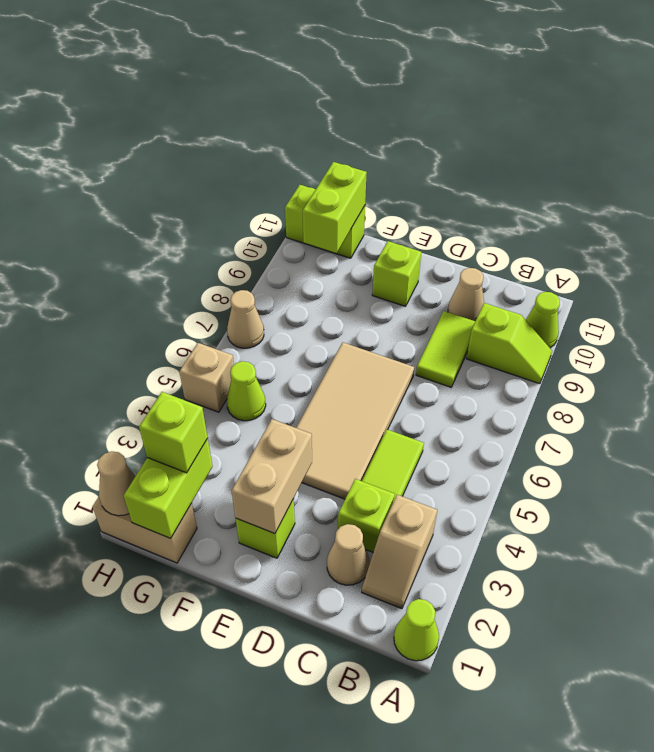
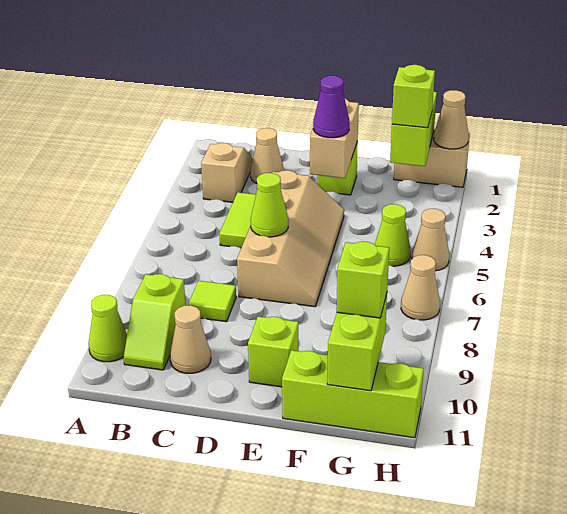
lime 1x1 cone [394,599,439,661] -> lime 1x1 cone moved to [251,173,288,237]
lime 1x2 slope [466,303,552,384] -> lime 1x2 slope turned to [124,274,186,370]
lime 1x1 brick [338,479,395,552] -> lime 1x1 brick moved to [337,242,389,318]
lime 1x2 tile [416,311,475,387] -> lime 1x1 tile [188,281,236,322]
tan 2x4 tile [296,343,414,499] -> tan 2x4 slope [237,170,344,307]
none -> purple 1x1 cone [313,76,349,138]
lime 1x2 brick [285,185,365,258] -> lime 1x3 brick [282,350,424,438]
tan 1x1 brick [179,343,234,412] -> tan 1x1 cone [412,209,449,271]

